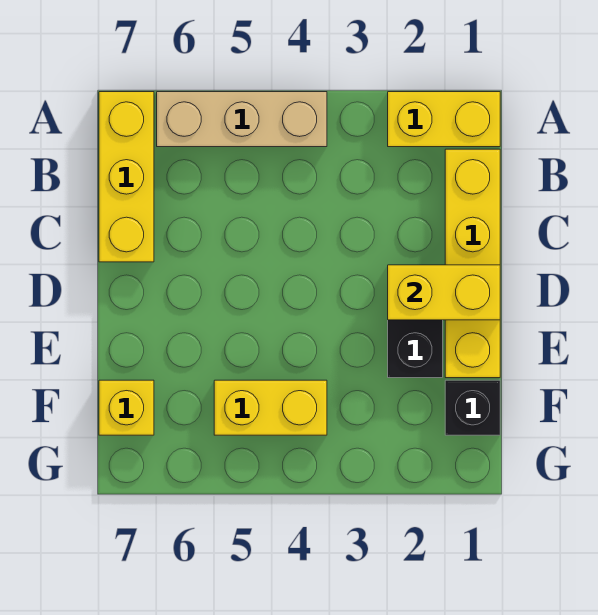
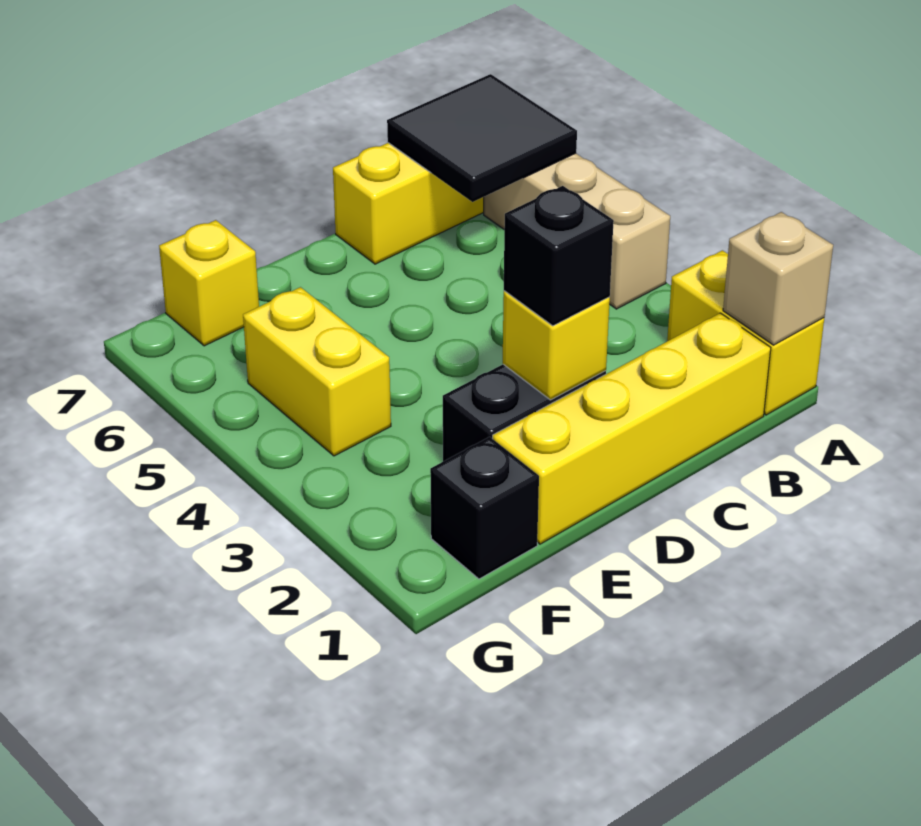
none -> tan 1x1 brick [723,212,833,345]
none -> black 2x2 tile [387,74,577,202]
yellow 1x2 brick [388,265,500,320] -> yellow 1x1 brick [503,291,610,400]
none -> black 1x1 brick [504,186,614,326]

